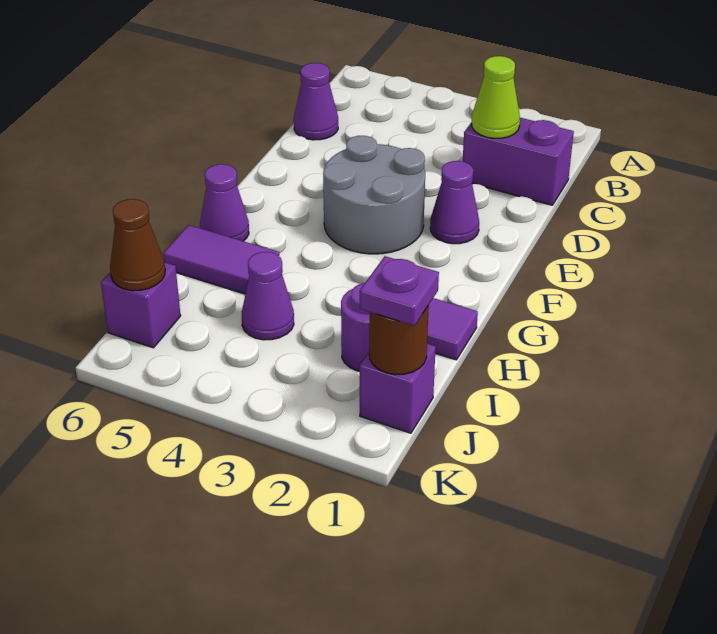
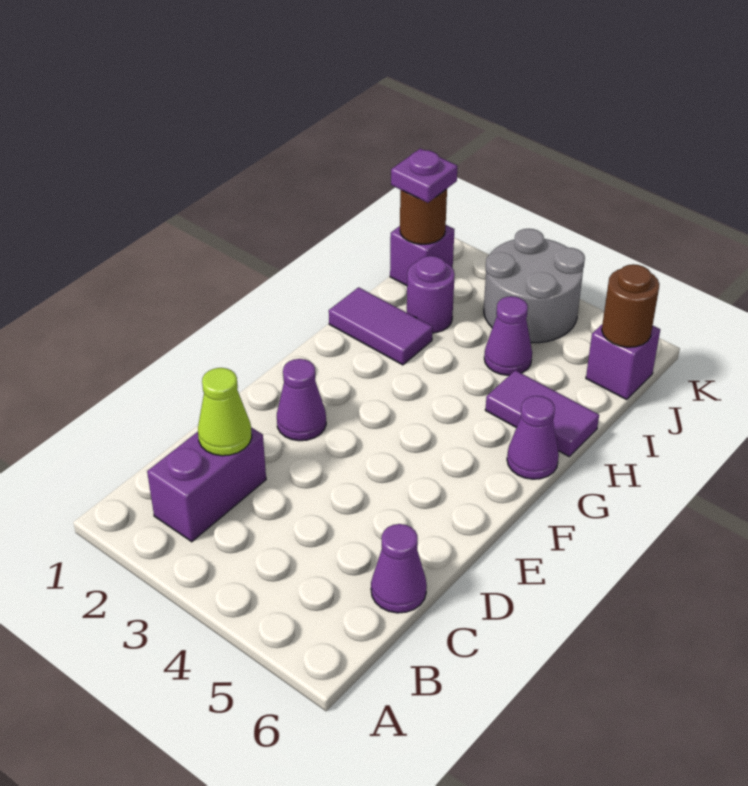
purple 1x2 brick [463,118,574,205] -> purple 1x2 brick turned to [147,427,266,542]
grey 2x2 round brick [323,136,425,254] -> grey 2x2 round brick moved to [484,229,585,343]
brown 1x1 cone [110,199,165,291] -> brown 1x1 round brick [602,264,659,347]

